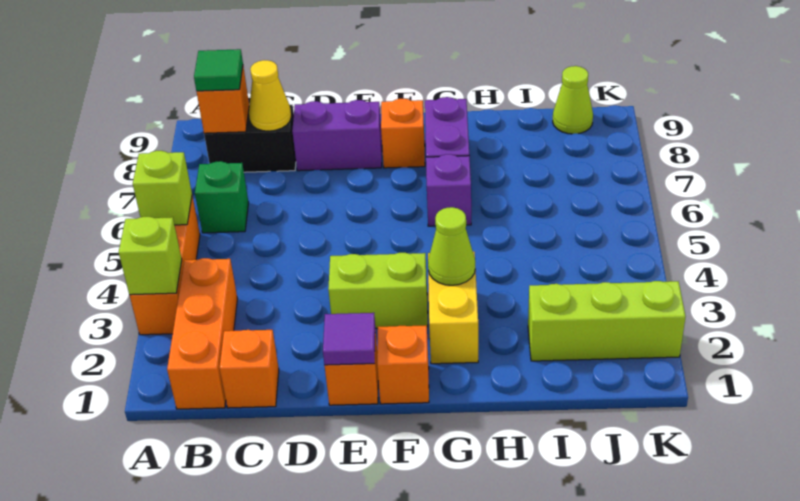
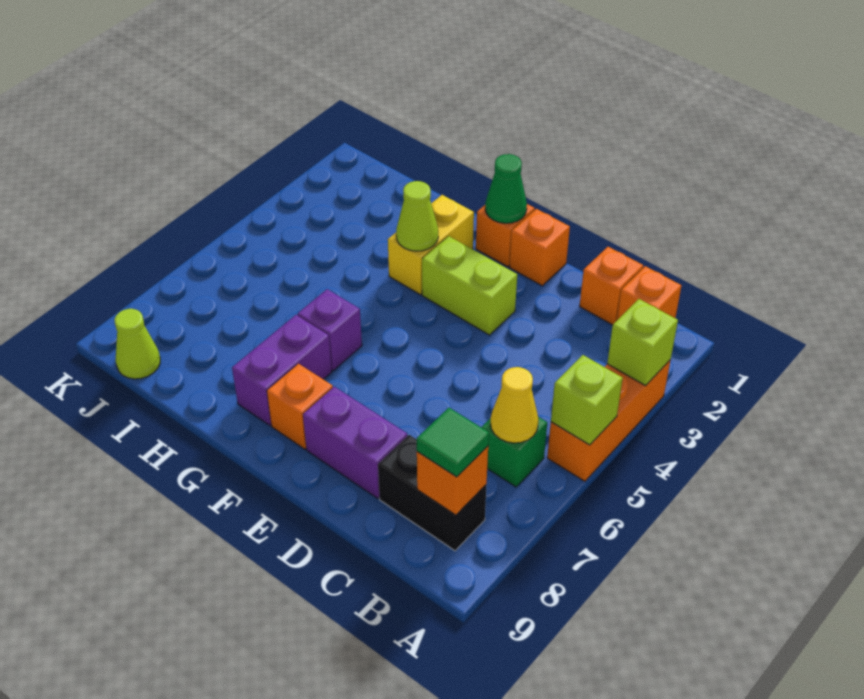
orange 1x3 brick [167,258,237,409] -> orange 1x1 brick [617,266,681,320]
yellow 1x1 cone [249,60,291,131] -> yellow 1x1 cone moved to [491,367,539,443]
purple 1x1 tile [323,313,375,365] -> none
none -> green 1x1 cone [485,154,527,223]
lime 1x3 brick [528,281,686,361] -> none

